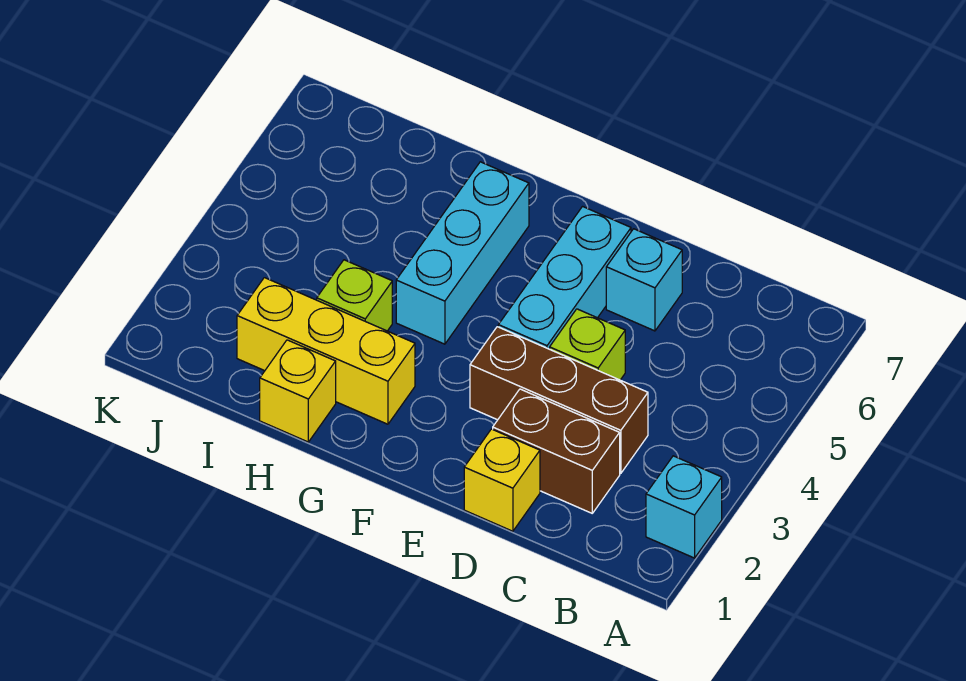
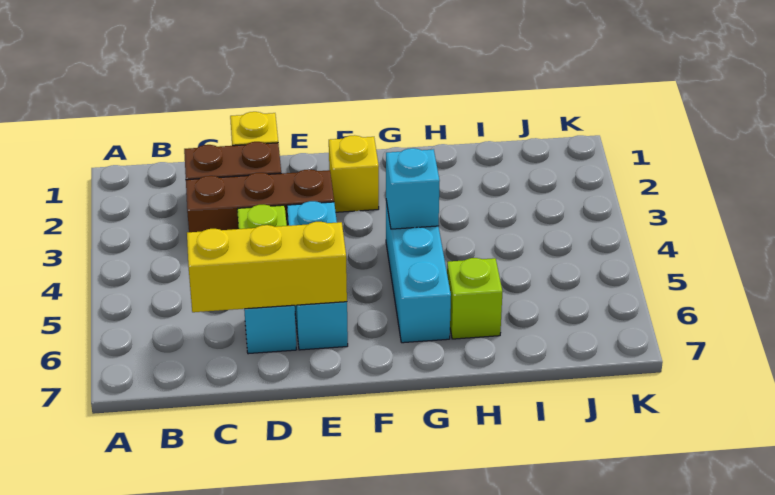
cyan 1x1 brick [646,456,722,558] -> cyan 1x1 brick moved to [386,148,440,229]
yellow 1x3 brick [237,278,415,424] -> yellow 1x3 brick moved to [187,222,347,312]
yellow 1x1 brick [260,340,336,442] -> yellow 1x1 brick moved to [329,135,379,212]
lime 1x1 brick [317,260,392,331] -> lime 1x1 brick moved to [447,258,502,339]

